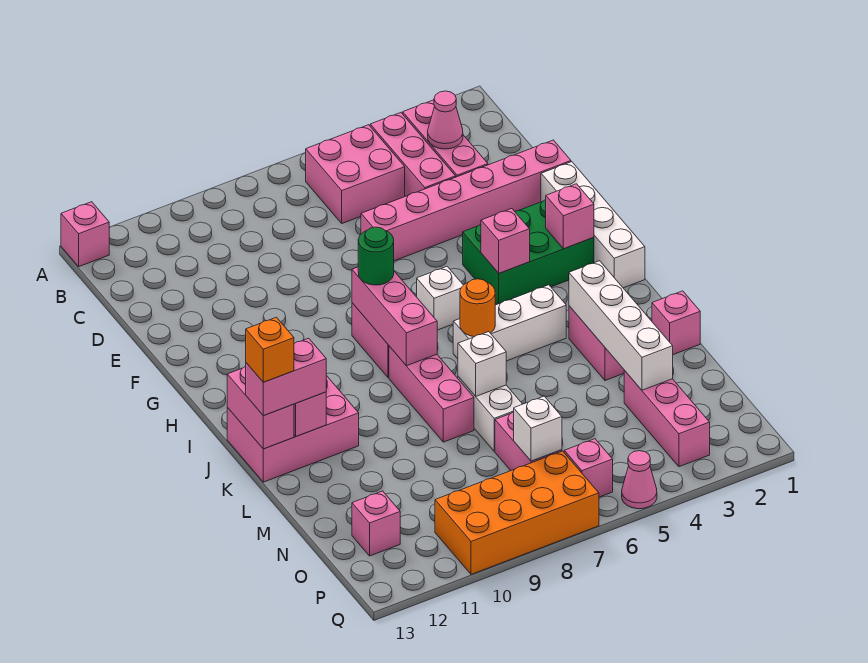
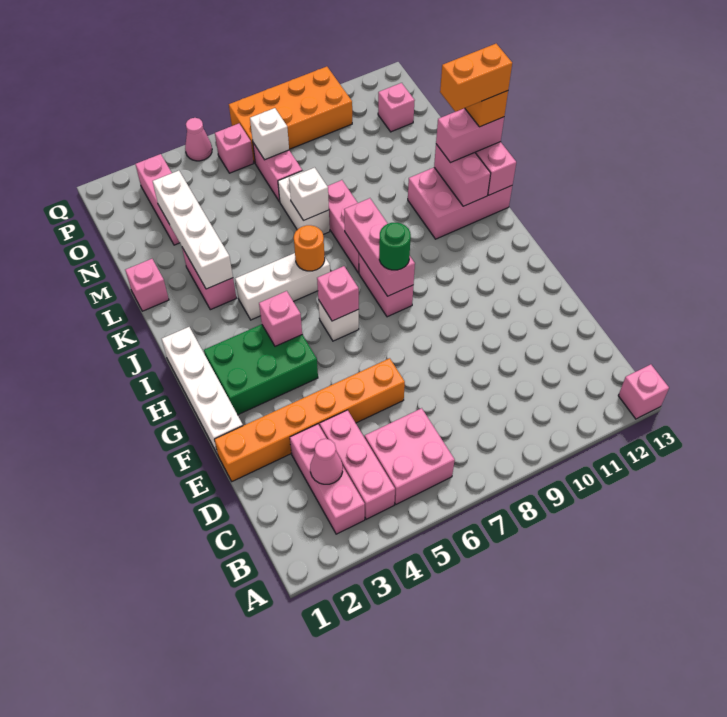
pink 1x6 brick [361,140,571,261] -> orange 1x6 brick [214,358,405,481]
pink 1x1 brick [546,184,594,249] -> pink 1x1 brick moved to [317,266,359,321]
none -> orange 1x2 brick [440,44,512,112]

